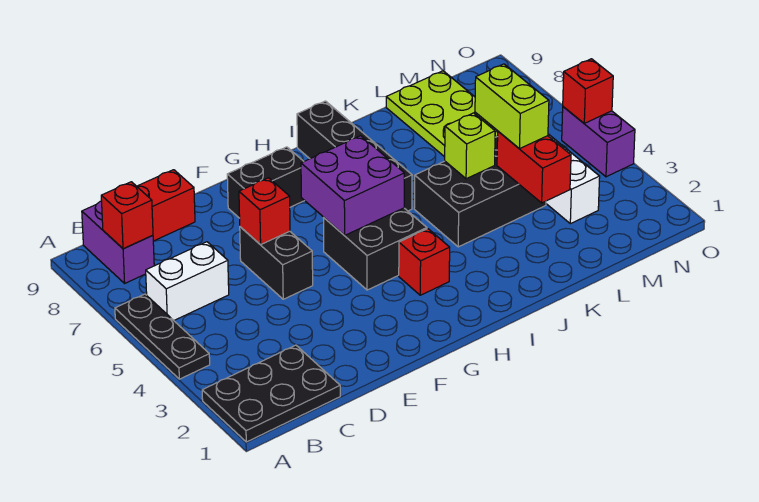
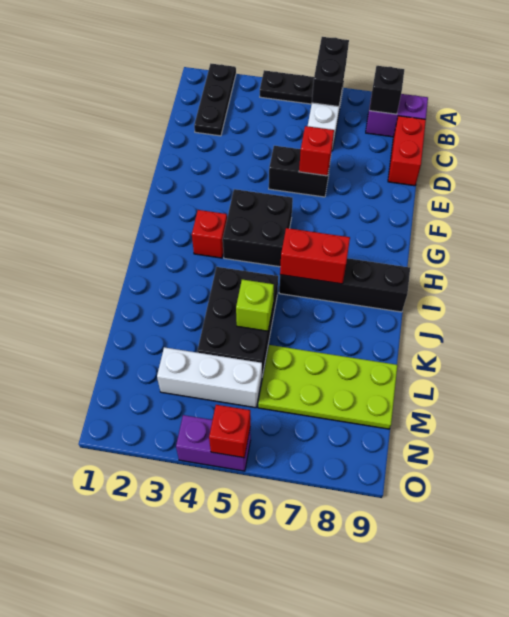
black 2x3 plate [202,345,340,442] -> black 1x3 plate [194,64,236,136]
red 1x1 brick [101,182,153,249] -> black 1x1 brick [369,66,404,114]
black 1x2 brick [227,147,305,218] -> black 1x2 brick moved to [312,37,349,106]
purple 2x2 brick [301,136,404,236] -> none
red 1x2 brick [497,131,571,203] -> red 1x2 brick moved to [280,228,350,284]
lime 1x2 brick [475,64,549,149] -> none

